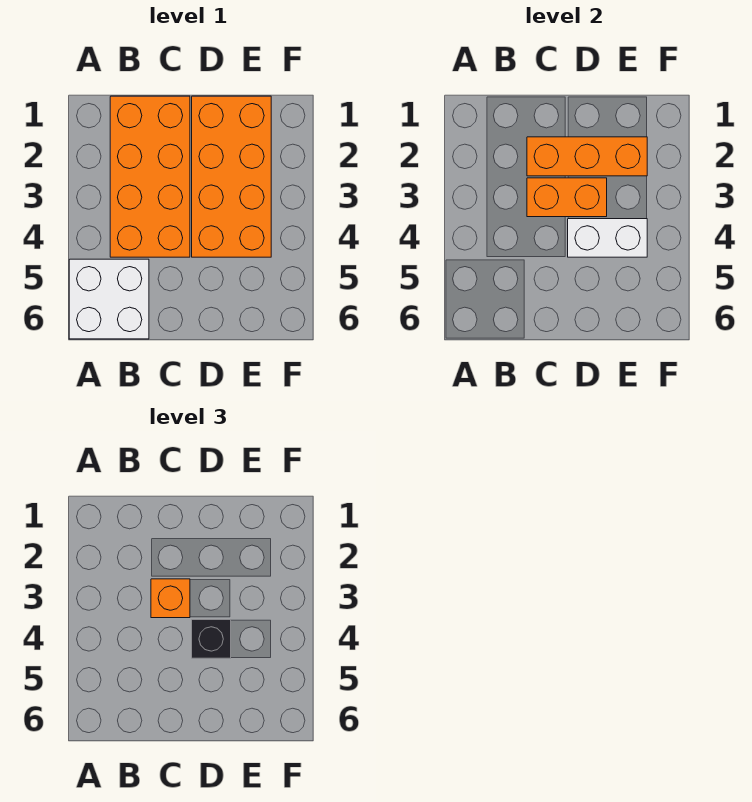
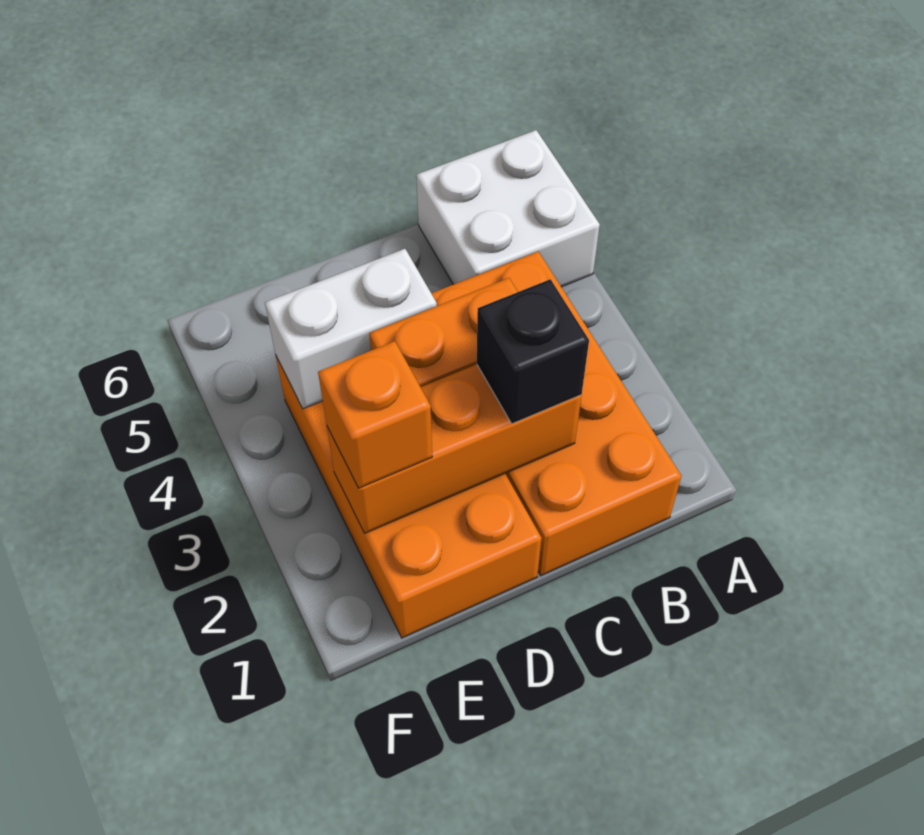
orange 1x1 brick [151,579,190,618] -> orange 1x1 brick moved to [318,341,432,488]
black 1x1 brick [192,620,231,658] -> black 1x1 brick moved to [477,279,589,424]

